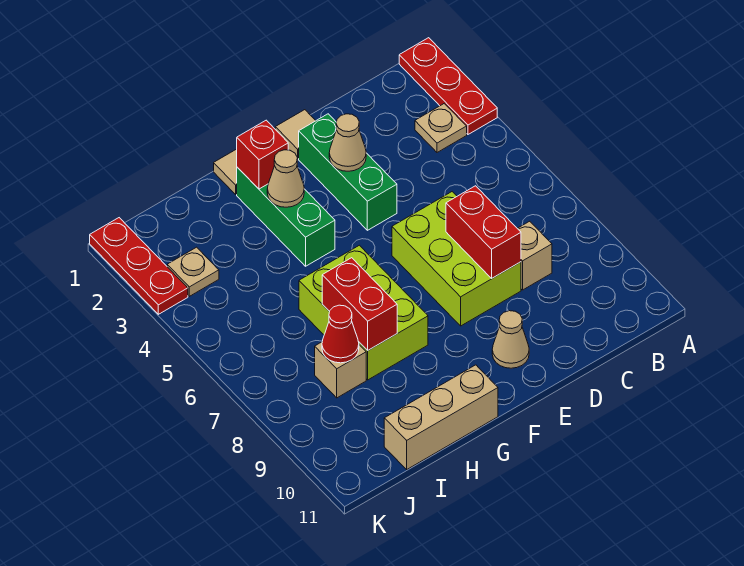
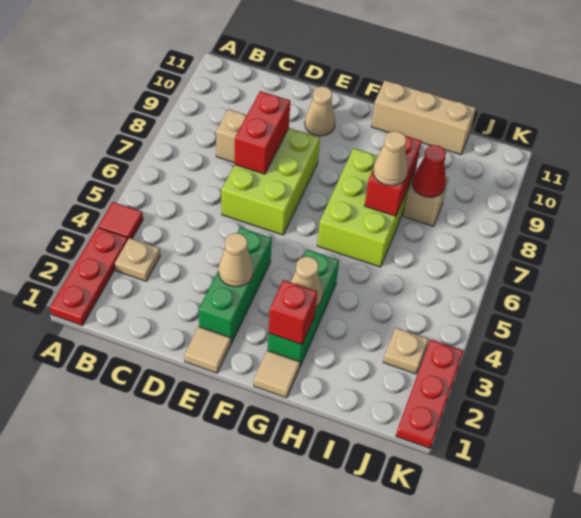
none -> red 1x1 tile [98,202,143,239]
none -> tan 1x1 cone [373,131,408,186]

